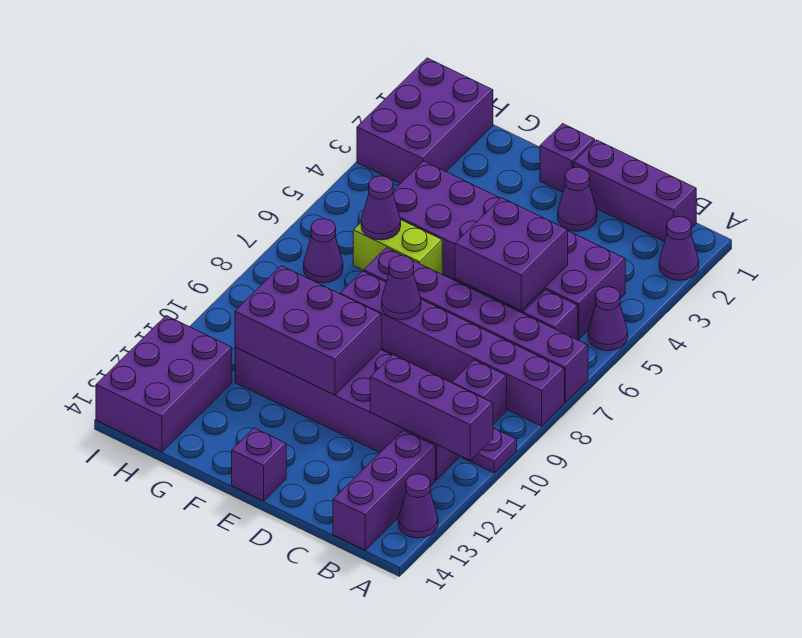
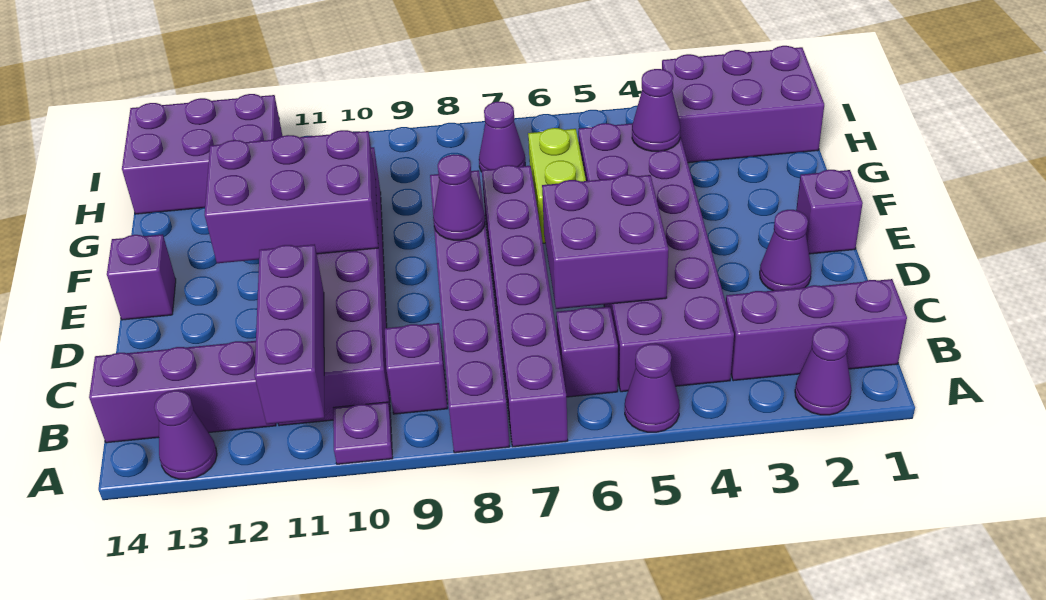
purple 1x3 brick [574,140,696,242] -> purple 1x3 brick turned to [726,279,907,381]
purple 2x3 brick [235,266,381,395] -> purple 2x3 brick turned to [205,130,378,263]
purple 1x1 cone [361,176,401,240] -> purple 1x1 cone moved to [632,69,680,151]

